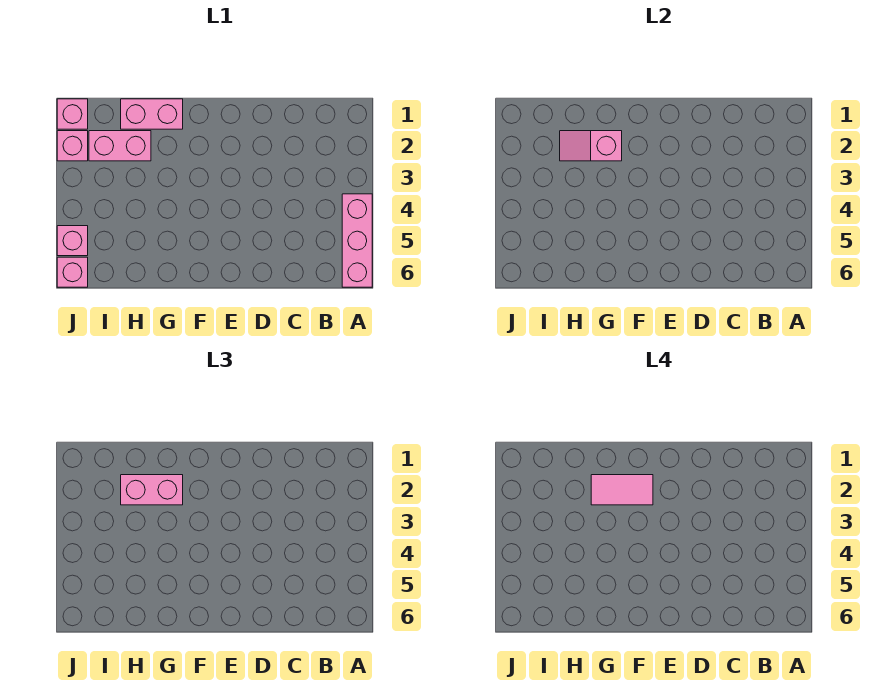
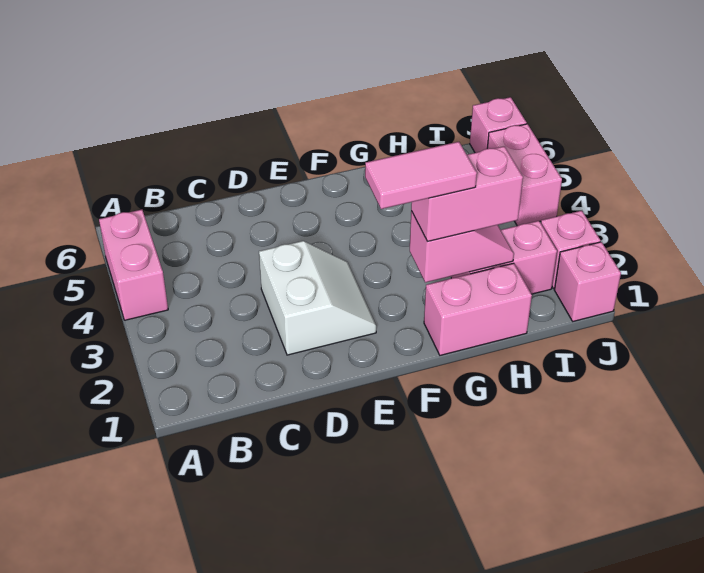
pink 1x3 brick [342,194,372,287] -> pink 1x2 brick [99,210,168,320]
none -> white 2x2 slope [259,241,376,355]
pink 1x1 brick [57,226,88,256] -> pink 1x2 brick [487,124,562,226]

